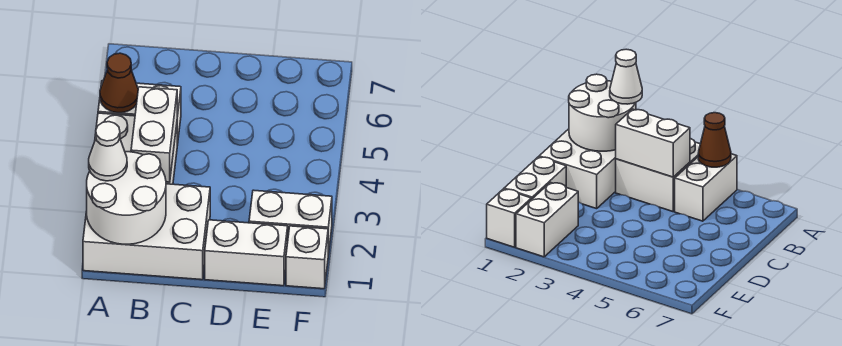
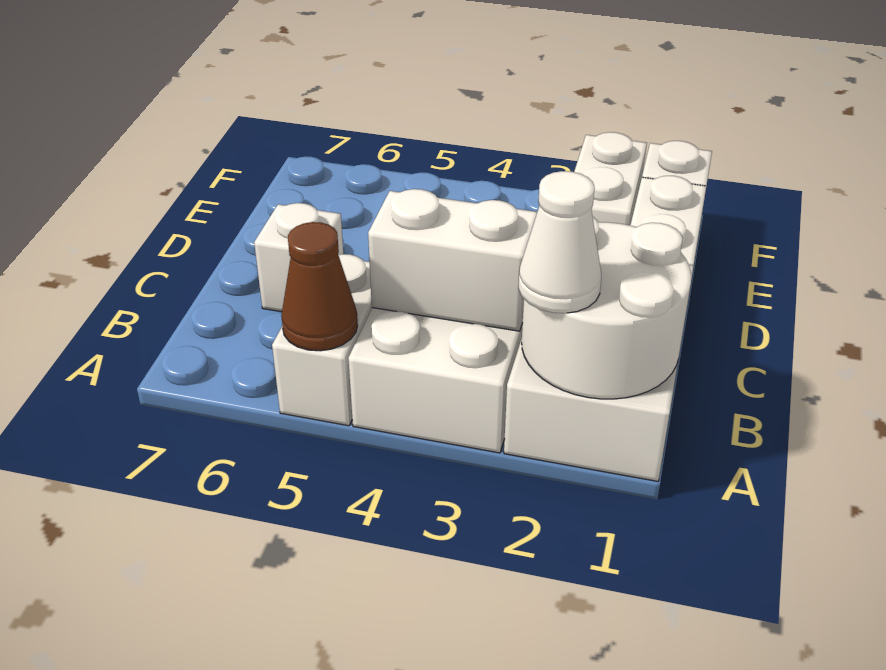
none -> white 1x1 brick [254,203,343,312]

